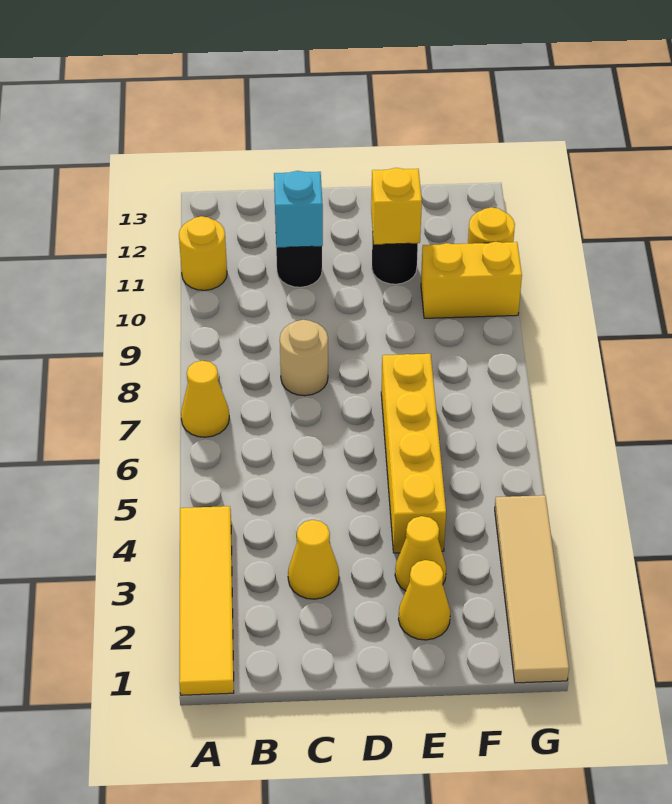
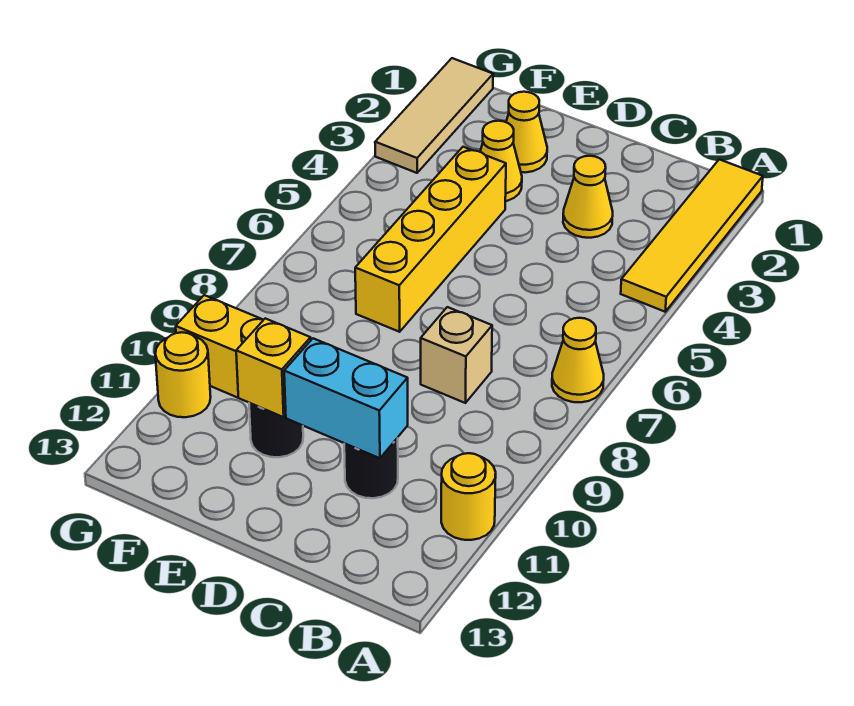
tan 1x1 round brick [280,320,328,396] -> tan 1x1 brick [421,307,492,403]
cyan 1x1 brick [274,171,323,248] -> cyan 1x2 brick [284,338,408,458]
tan 1x4 tile [495,495,569,683] -> tan 1x3 tile [375,58,493,173]

